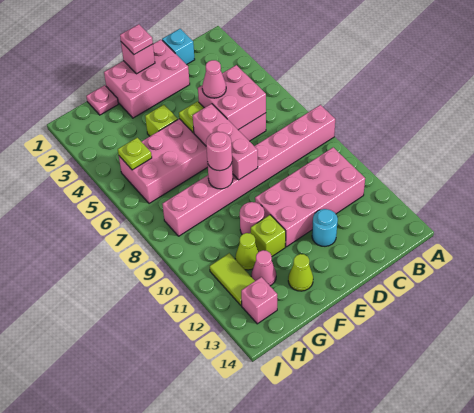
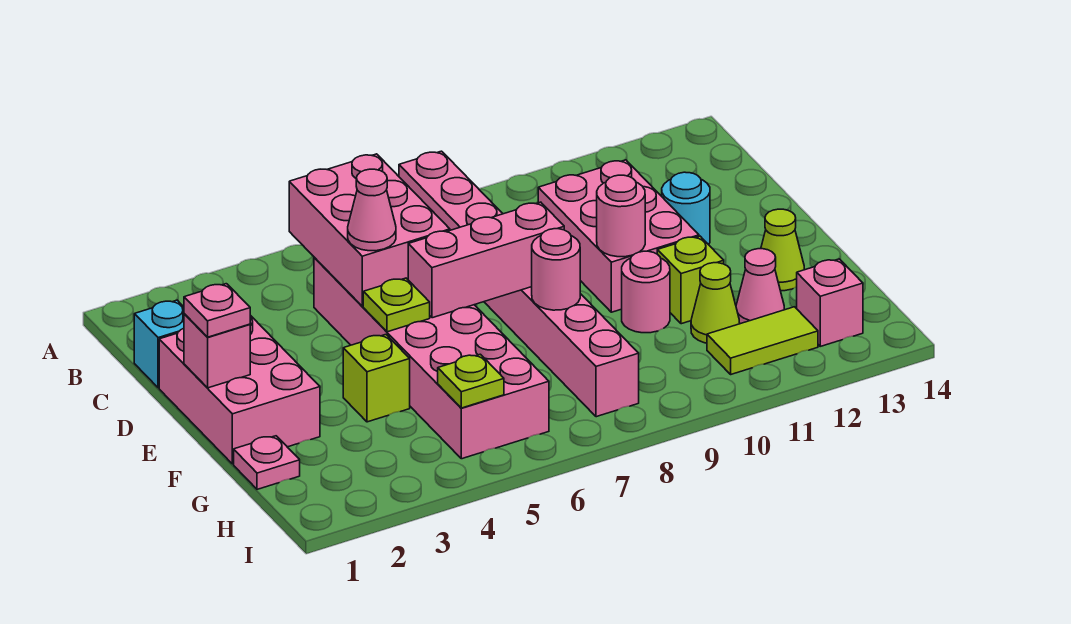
pink 2x4 brick [255,147,365,247] -> pink 2x3 brick [538,160,699,312]
pink 2x2 brick [198,65,266,130] -> pink 2x3 brick [289,154,450,306]
pink 1x1 round brick [206,132,232,171] -> pink 1x1 round brick moved to [597,175,645,257]

